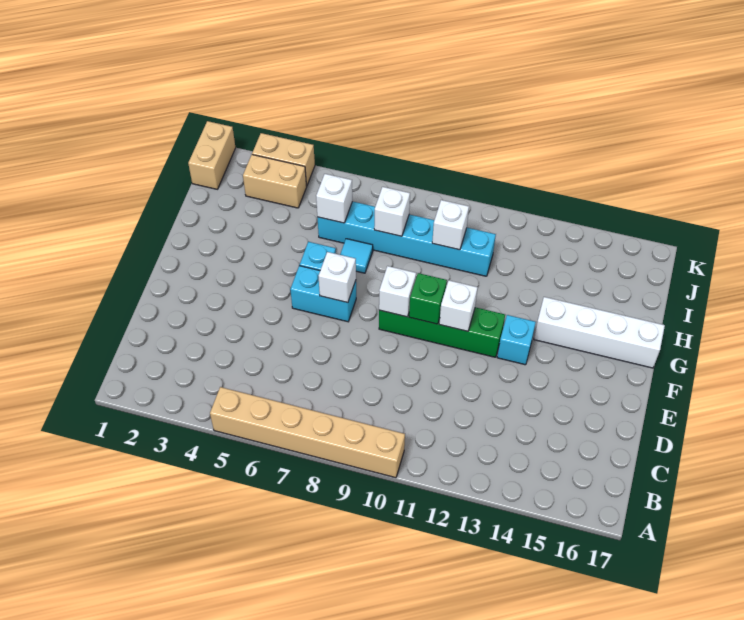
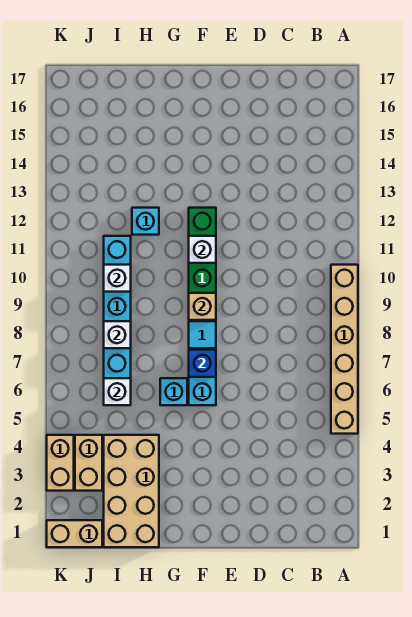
white 1x1 brick [319,252,356,303] -> blue 1x1 brick [189,350,216,377]
white 1x1 brick [379,266,416,317] -> tan 1x1 brick [189,293,216,320]
green 1x1 brick [409,273,447,324] -> none
cyan 1x1 brick [497,315,536,365] -> cyan 1x1 brick moved to [132,208,159,235]
white 1x4 brick [534,297,665,368] -> none
none -> tan 2x4 brick [104,435,159,547]
cyan 1x1 tile [340,239,373,273] -> cyan 1x1 tile moved to [189,321,216,348]

